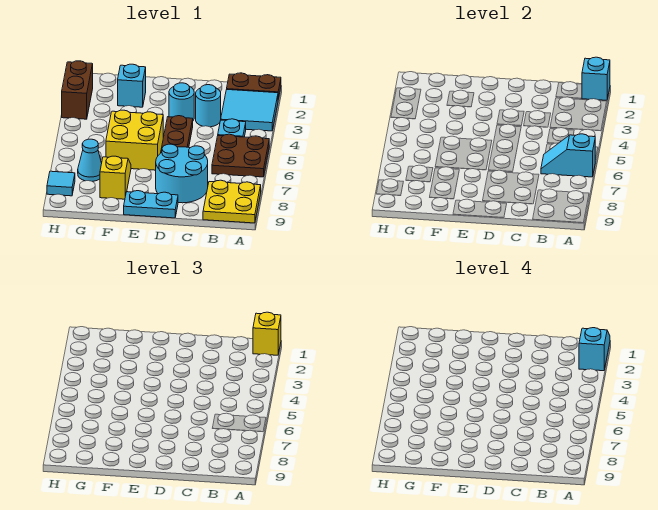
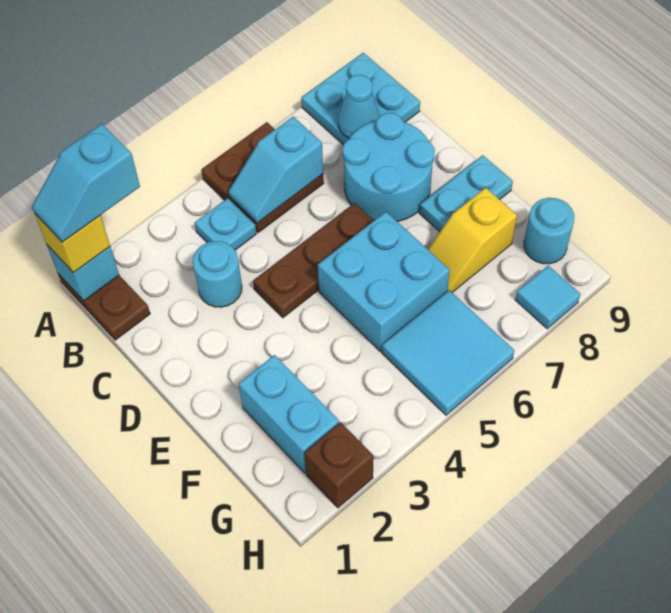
cyan 2x2 tile [221,90,278,131] -> cyan 2x2 tile moved to [382,290,514,415]
cyan 1x2 slope [541,134,595,177] -> cyan 1x2 slope turned to [229,117,323,223]
yellow 2x2 plate [203,180,261,223] -> cyan 2x2 plate [301,53,420,145]
cyan 1x1 round brick [169,83,194,120] -> cyan 1x1 round brick moved to [524,198,574,264]
cyan 1x2 plate [124,191,178,218] -> cyan 1x2 plate turned to [419,155,513,232]
yellow 2x2 brick [106,110,163,170] -> cyan 2x2 brick [318,212,450,351]
cyan 1x1 brick [118,64,146,107] -> cyan 1x2 brick [238,355,339,473]
cyan 1x1 cone [78,139,102,181] -> cyan 1x1 cone moved to [338,75,380,138]
brown 1x2 brick [62,61,93,119] -> brown 1x1 brick [304,422,374,508]

